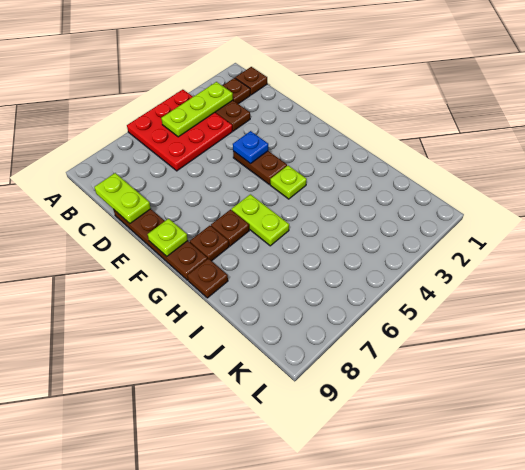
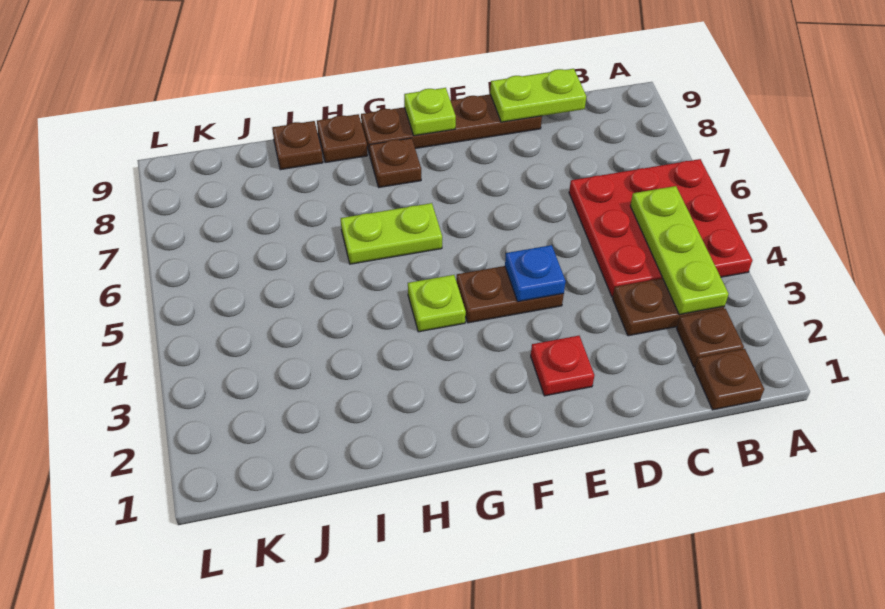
none -> red 1x1 plate [531,336,594,396]
brown 1x1 plate [211,210,249,246] -> brown 1x1 plate moved to [272,121,323,170]

